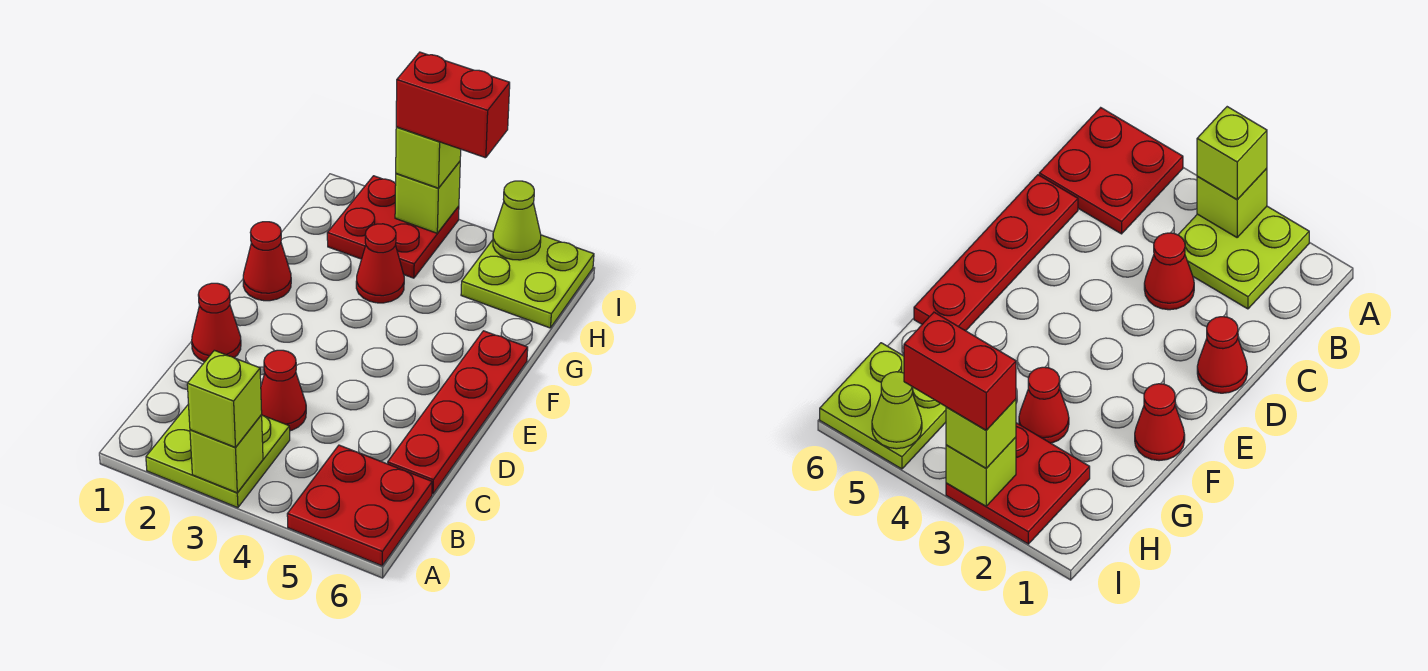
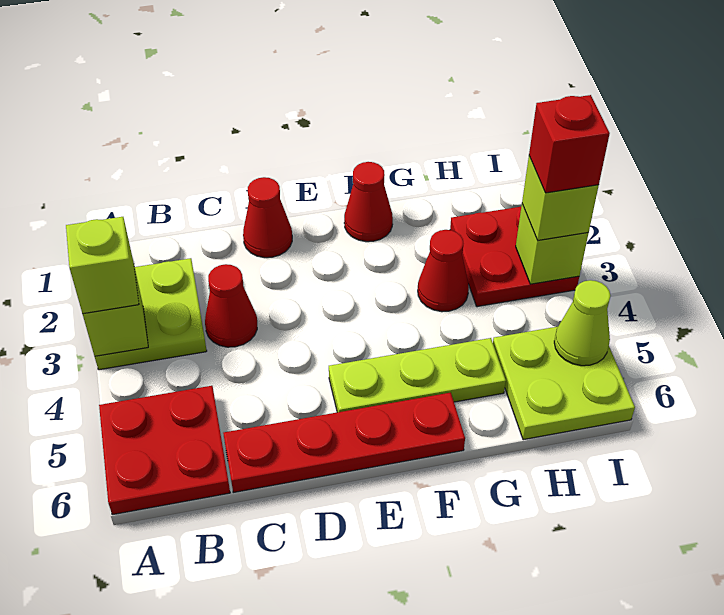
none -> lime 1x3 plate [329,338,506,412]
red 1x2 brick [396,52,510,158] -> red 1x1 brick [529,95,610,193]

